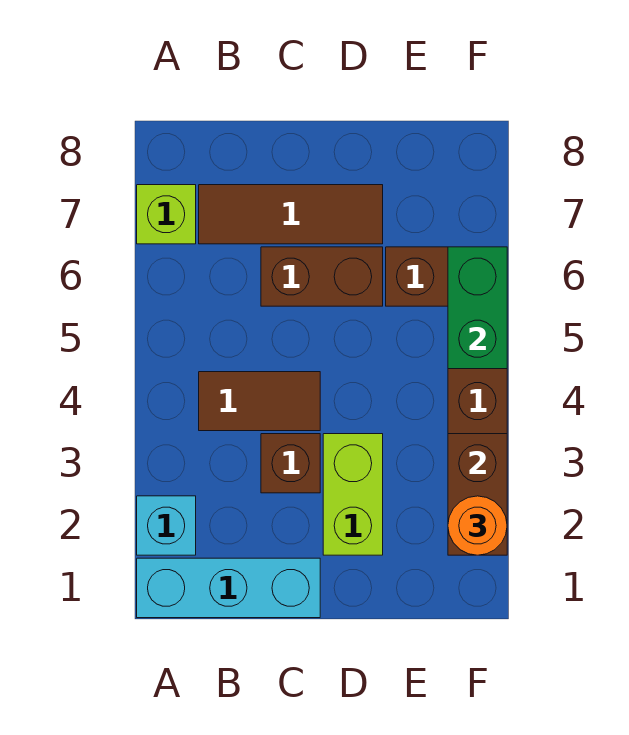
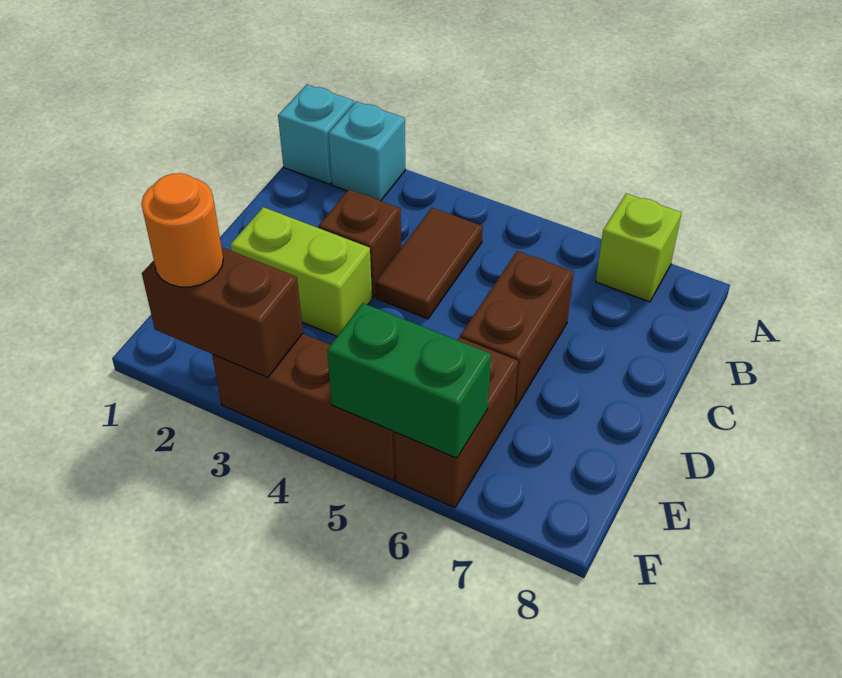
cyan 1x3 brick [137,558,320,618] -> cyan 1x1 brick [278,85,354,184]
brown 1x3 tile [199,185,383,244] -> none

